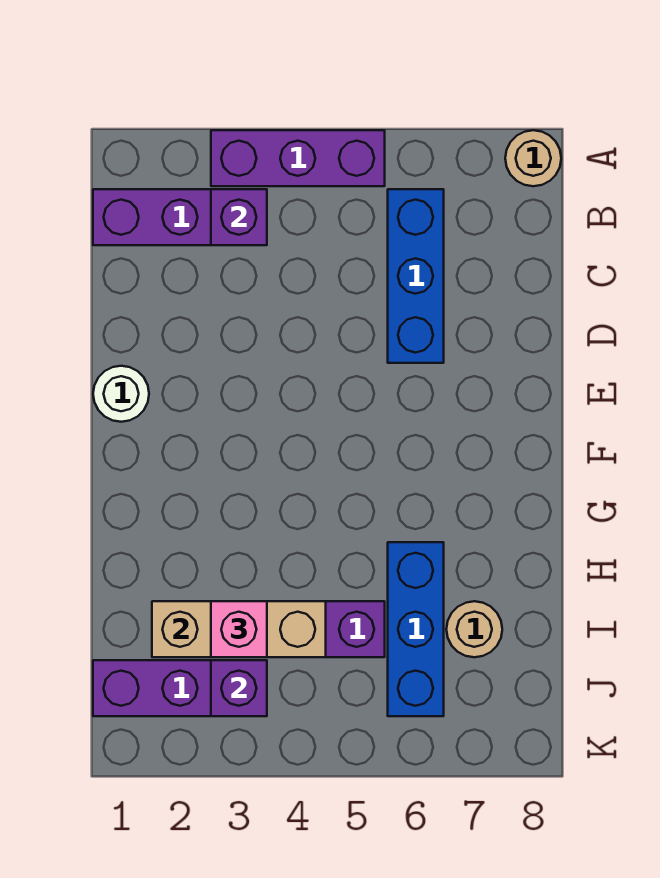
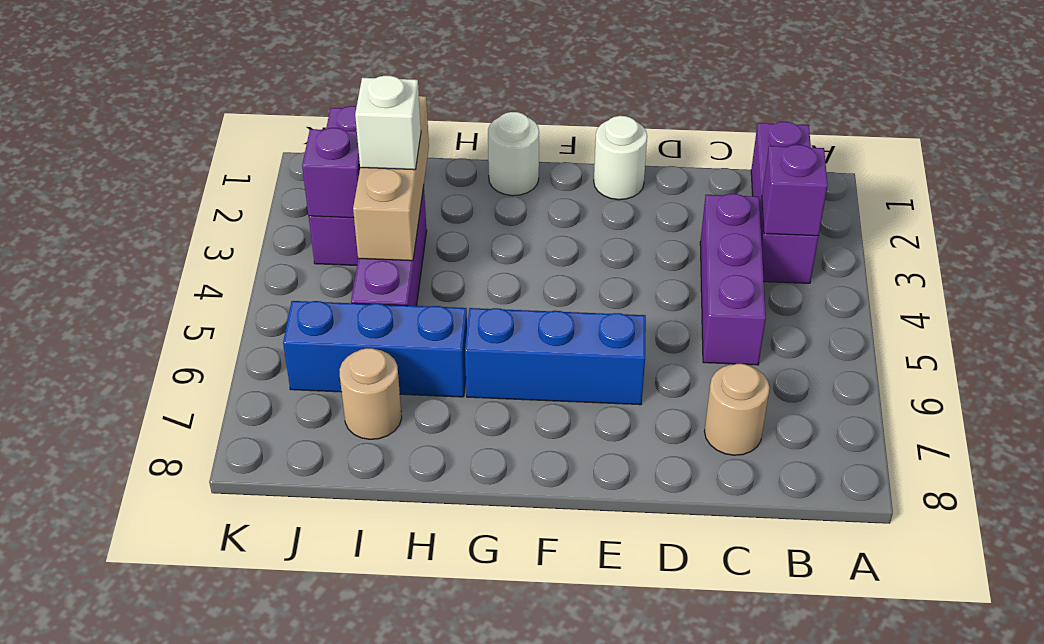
purple 1x3 brick [211,130,385,186] -> purple 1x3 brick moved to [700,194,766,365]
tan 1x1 round brick [505,130,561,186] -> tan 1x1 round brick moved to [705,364,770,455]
blue 1x3 brick [388,189,444,363] -> blue 1x3 brick moved to [465,308,646,405]
none -> white 1x1 round brick [488,112,539,196]
pink 1x1 brick [211,601,267,657] -> white 1x1 brick [355,76,421,170]

